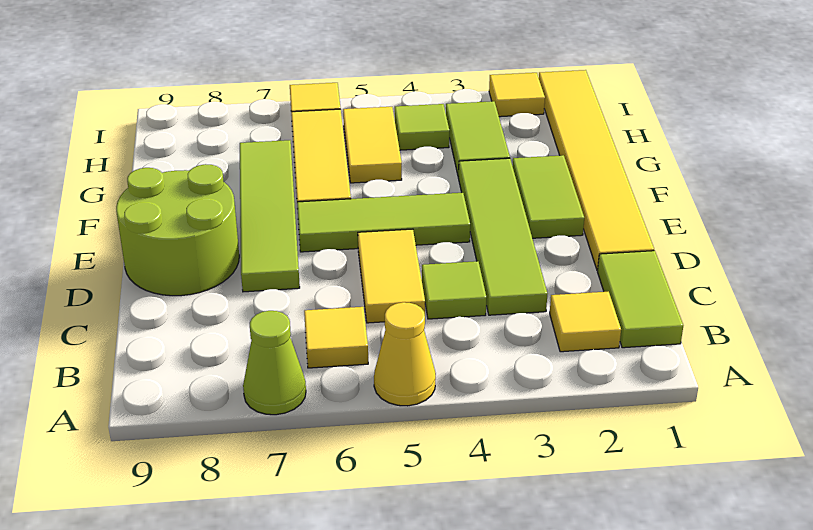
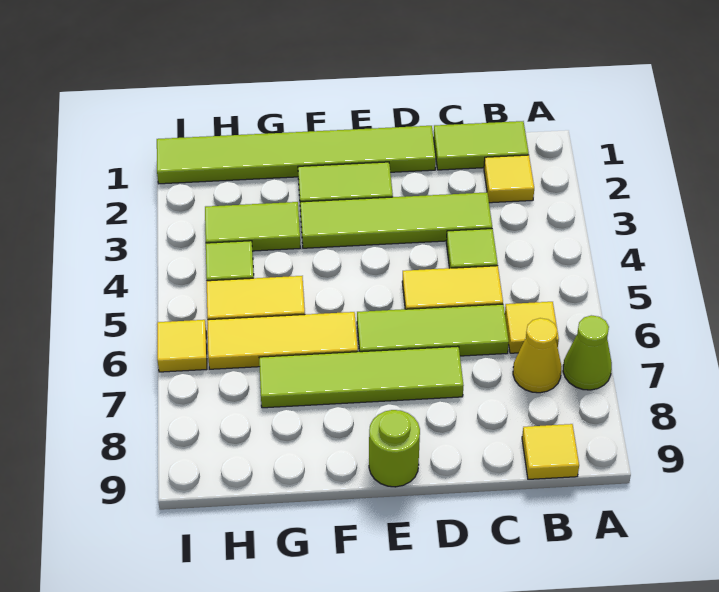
yellow 1x1 cone [374,302,436,406] -> yellow 1x1 cone moved to [513,318,562,393]
yellow 1x6 tile [539,70,654,270] -> lime 1x6 tile [157,126,436,184]
lime 2x2 round brick [116,164,239,296] -> lime 1x1 round brick [369,410,420,487]
lime 1x3 tile [297,193,470,252] -> lime 1x3 tile turned to [357,304,509,356]
yellow 1x1 tile [489,73,545,117] -> yellow 1x1 tile moved to [522,424,579,479]

